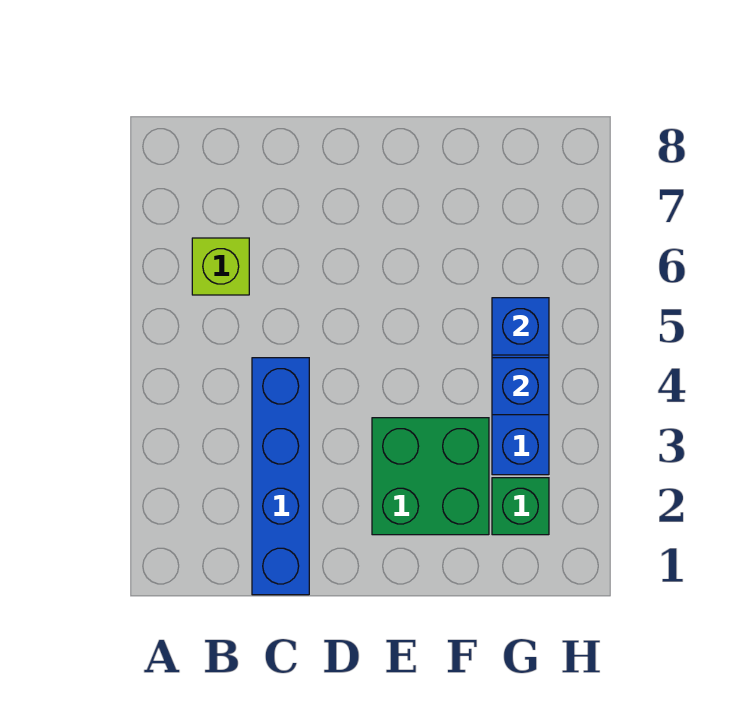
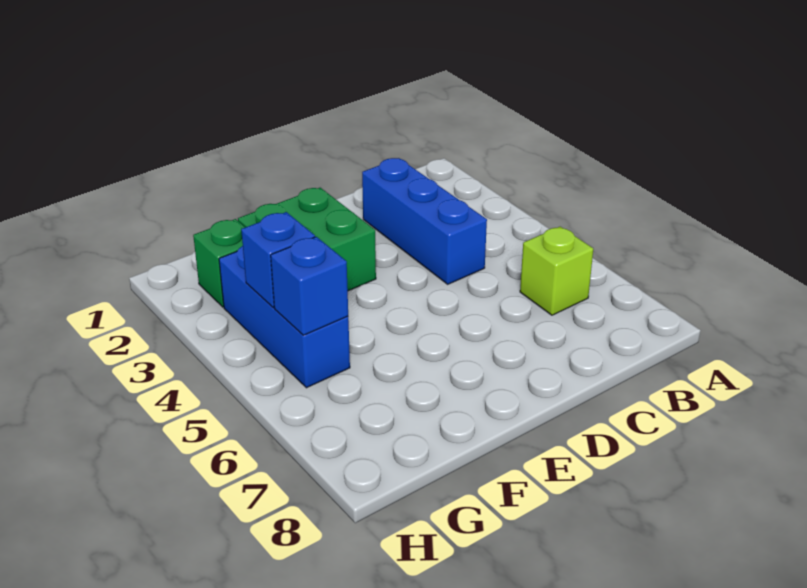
blue 1x4 brick [252,358,309,595] -> blue 1x3 brick [362,158,487,284]

